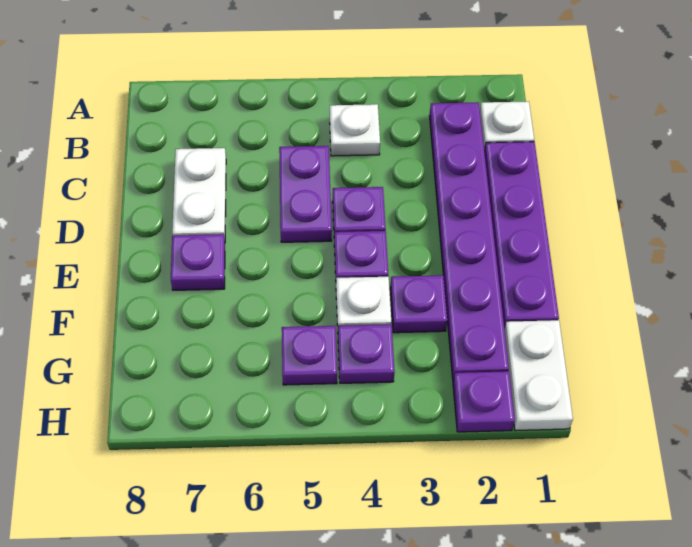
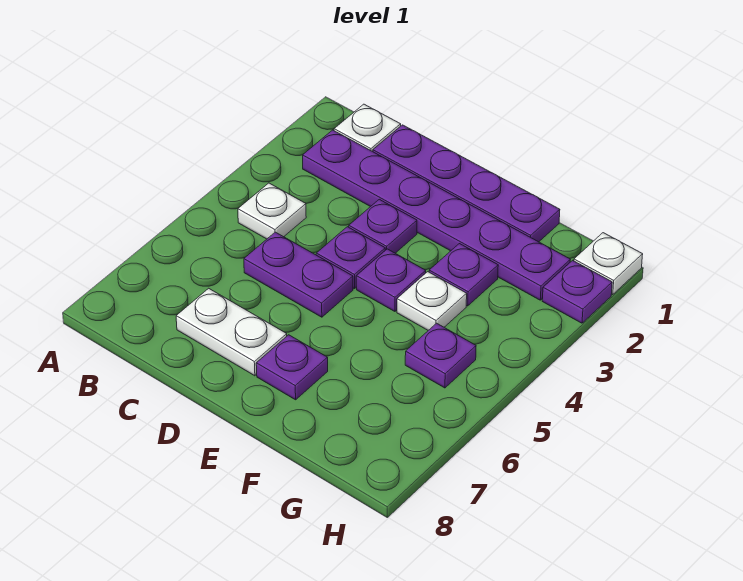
white 1x2 plate [504,320,573,431] -> white 1x1 plate [574,233,643,294]
purple 1x1 plate [338,324,395,383] -> purple 1x1 plate moved to [349,199,417,253]

